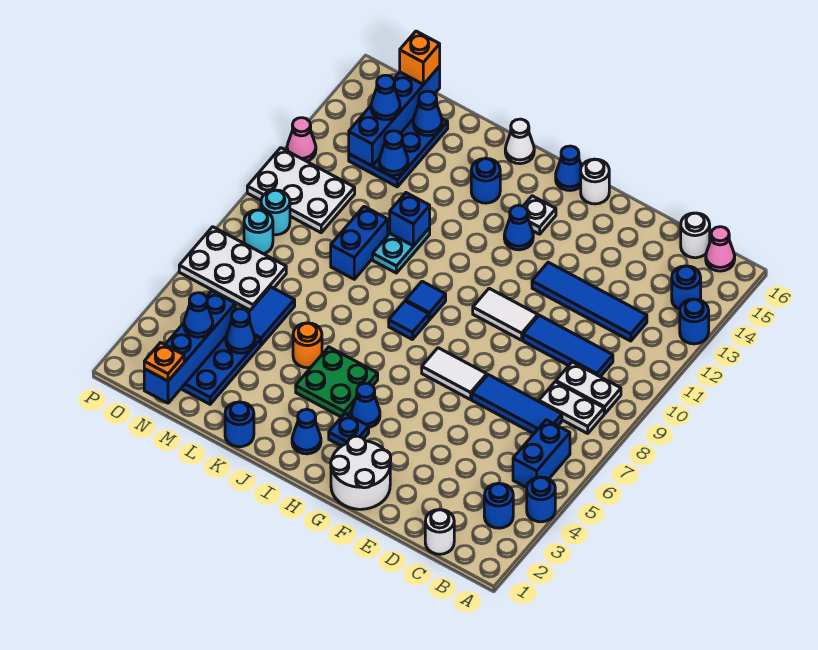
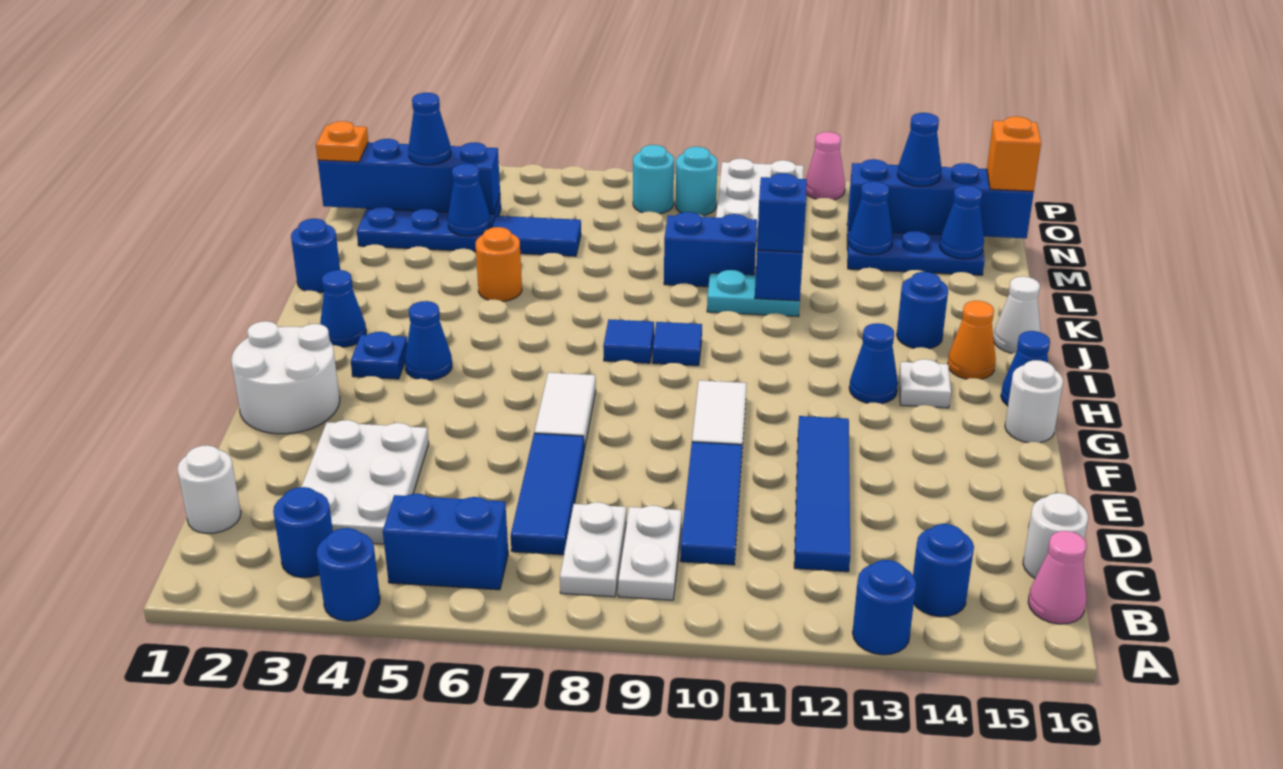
green 2x2 plate [296,347,378,417] -> none
none -> orange 1x1 cone [948,301,996,379]
none -> blue 1x1 brick [757,173,807,252]
white 2x3 plate [179,227,286,310] -> white 2x3 plate moved to [301,420,429,544]

